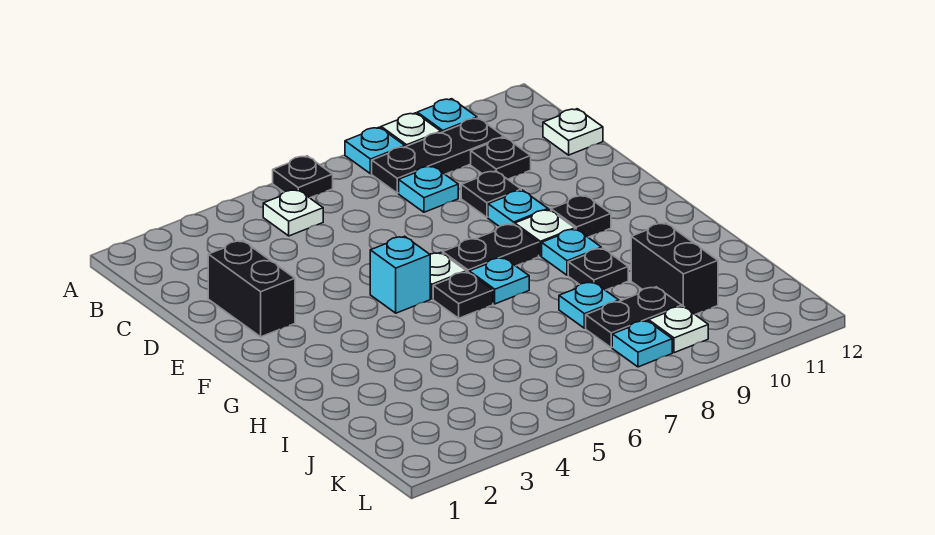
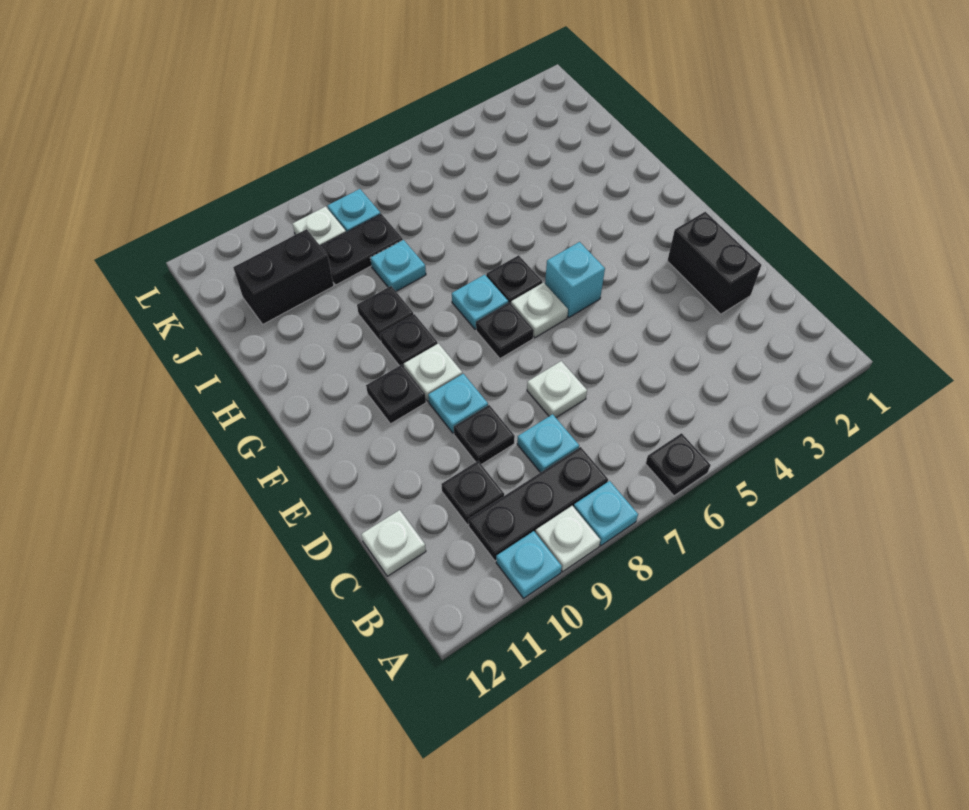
white 1x1 plate [263,189,323,236] -> white 1x1 plate moved to [527,361,587,418]
black 1x2 plate [443,224,539,272] -> black 1x1 plate [476,302,534,358]
cyan 1x1 plate [542,229,601,275] -> black 1x1 plate [380,314,437,367]
black 1x2 brick [631,223,718,314] -> black 1x2 brick turned to [233,229,334,324]

